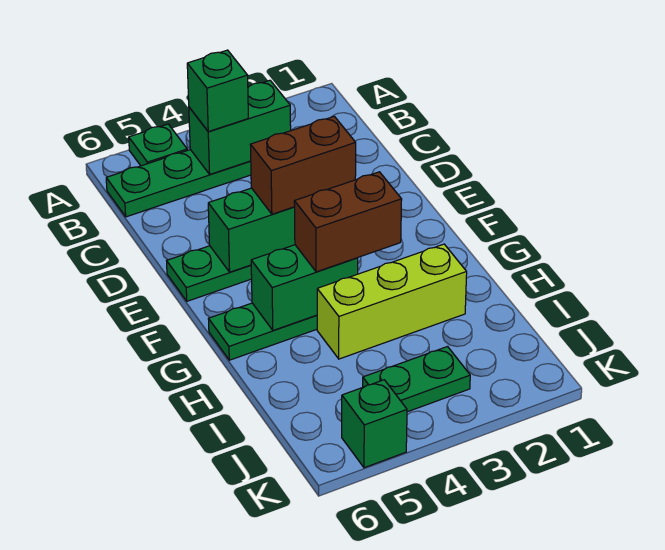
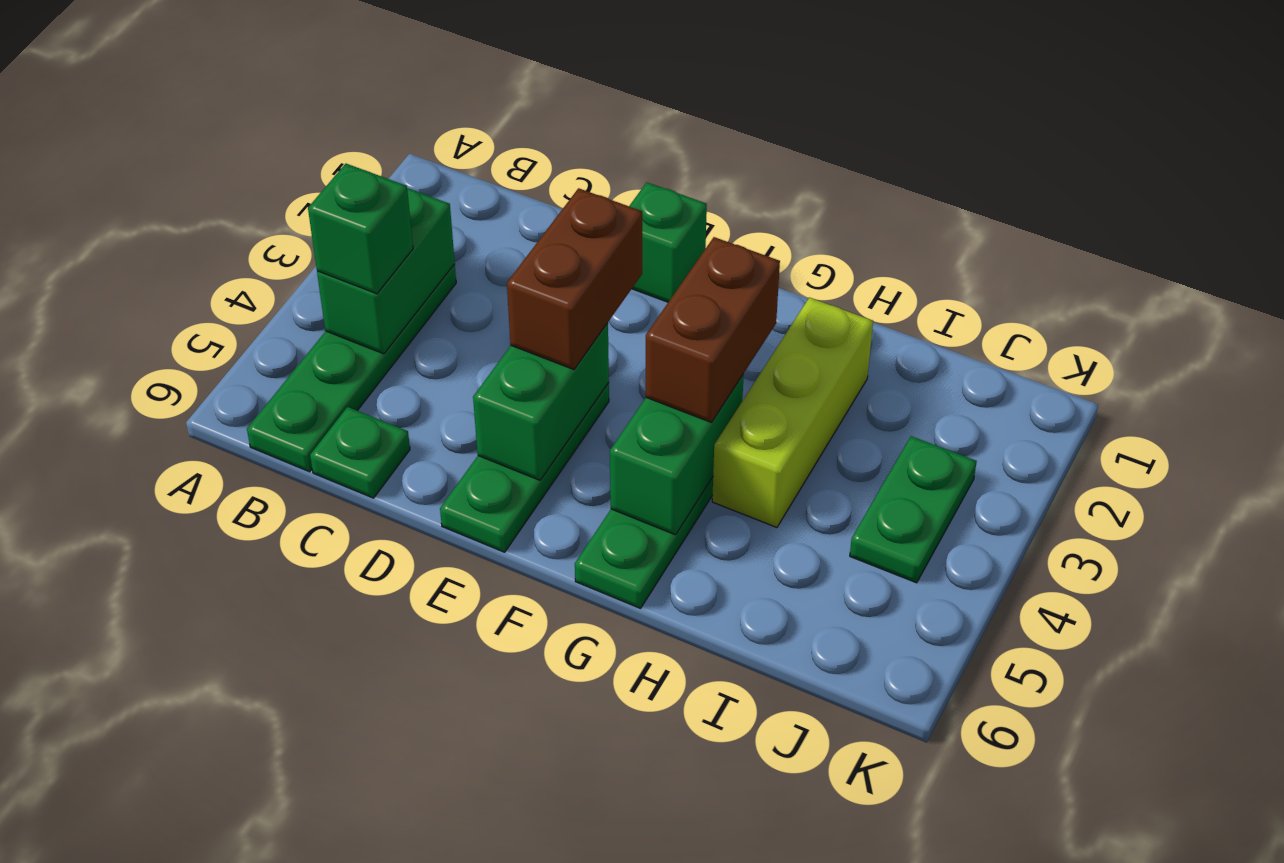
green 1x1 plate [129,124,187,166] -> green 1x1 plate moved to [310,407,410,498]
green 1x1 brick [342,380,407,468] -> green 1x1 brick moved to [629,182,707,302]

